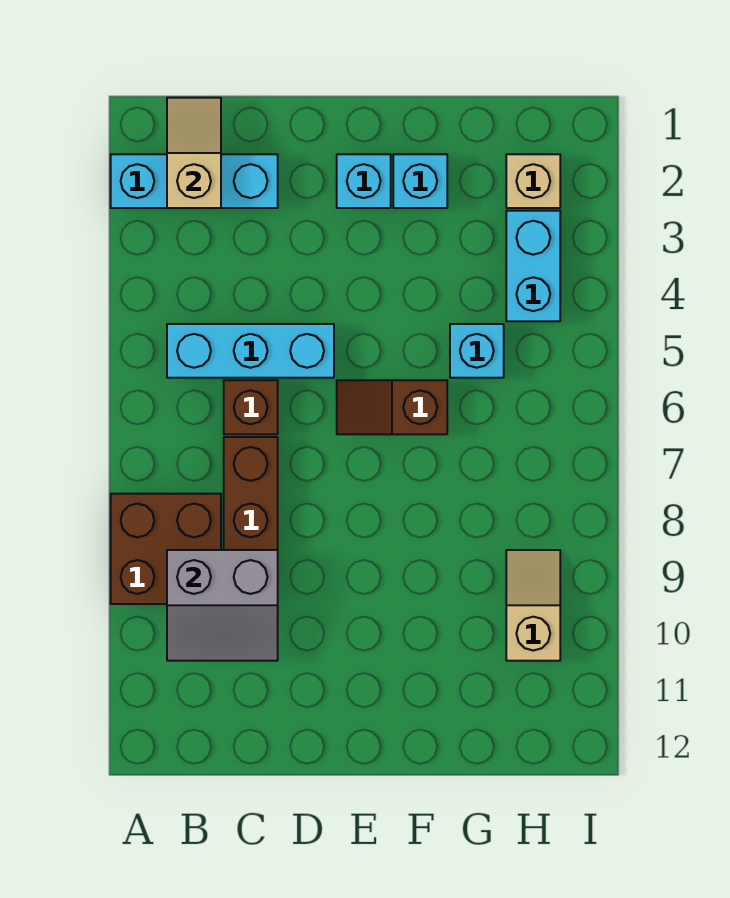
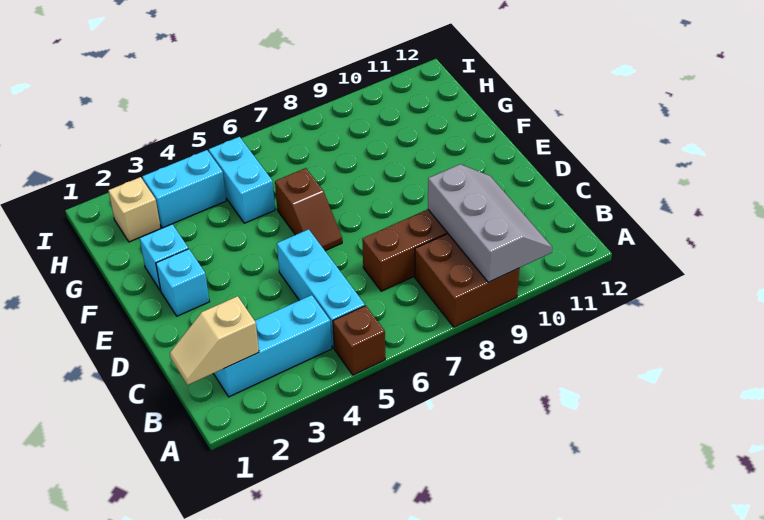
cyan 1x3 brick [111,154,278,208] -> cyan 1x3 brick turned to [213,295,332,397]
grey 2x2 slope [167,550,278,661] -> grey 2x3 slope [428,164,552,282]
brown 1x1 brick [224,380,278,434] -> brown 1x1 brick moved to [333,306,385,375]
cyan 1x1 brick [450,324,504,378] -> cyan 1x2 brick [209,137,275,223]
tan 1x2 slope [506,550,560,661] -> none

